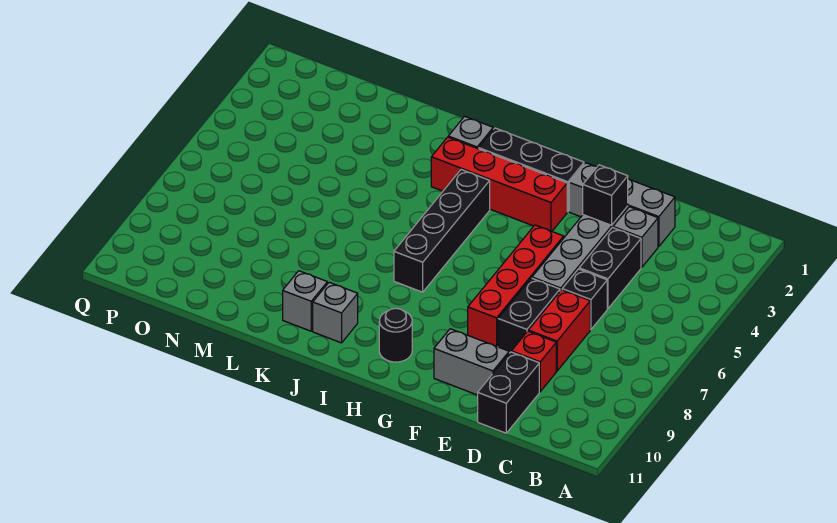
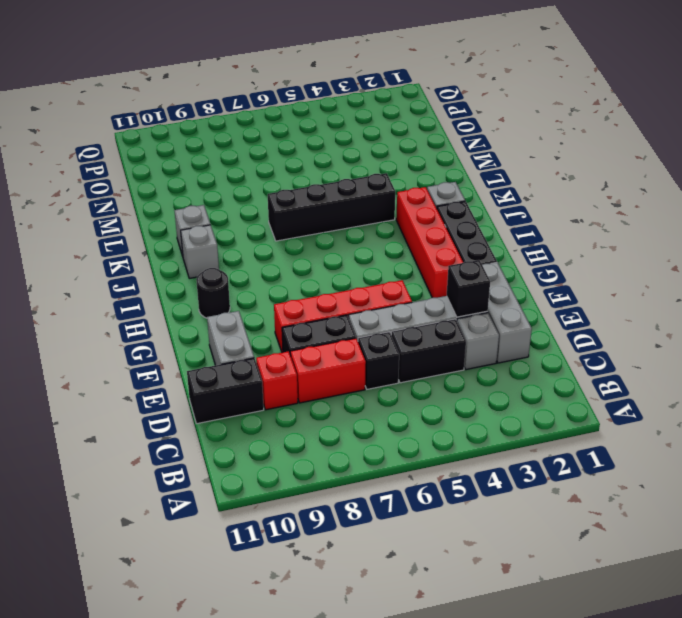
black 1x4 brick [394,170,490,292] -> black 1x4 brick moved to [268,173,395,241]

